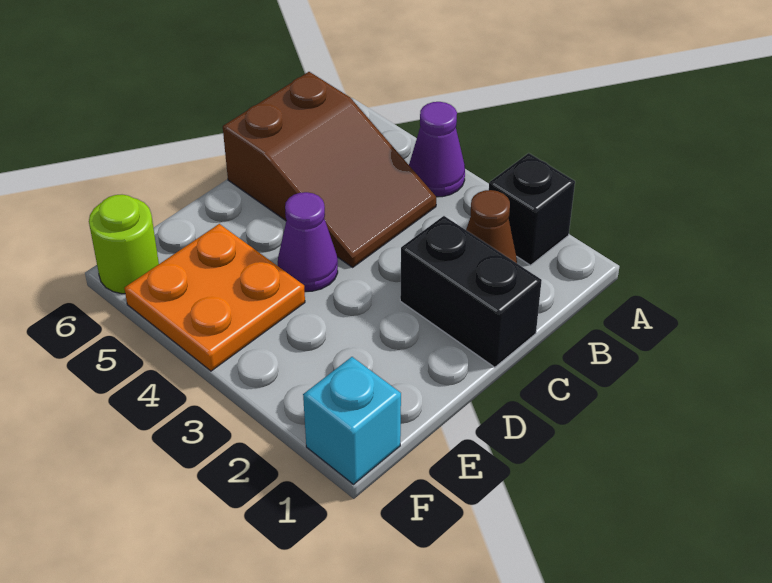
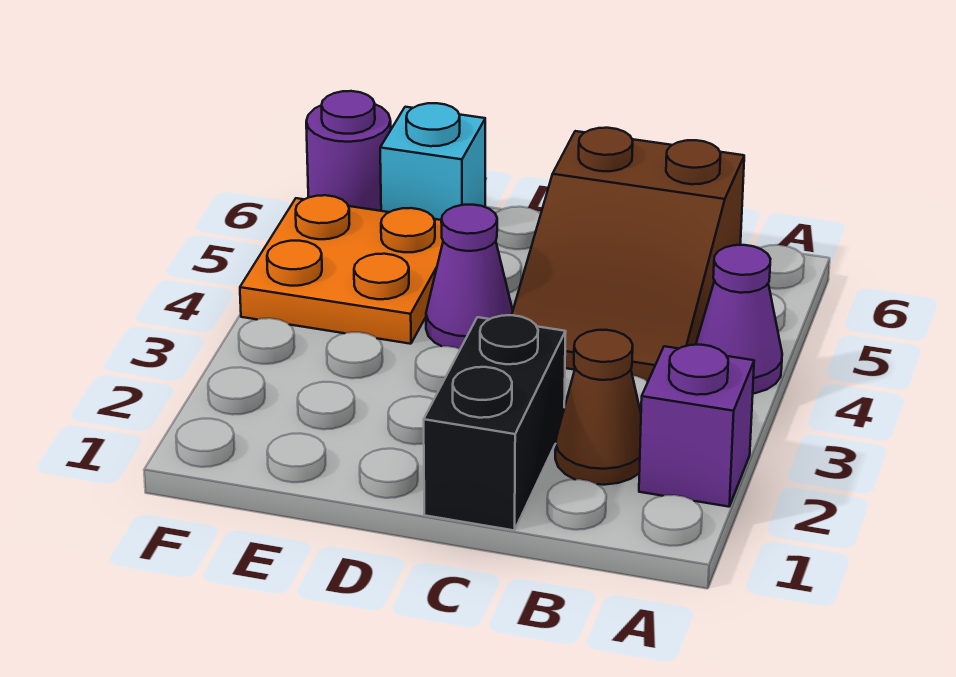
black 1x1 brick [489,153,575,265] -> purple 1x1 brick [639,345,754,507]
cyan 1x1 brick [303,357,401,484] -> cyan 1x1 brick moved to [380,103,485,220]
lime 1x1 round brick [89,195,159,294] -> purple 1x1 round brick [306,91,391,211]

